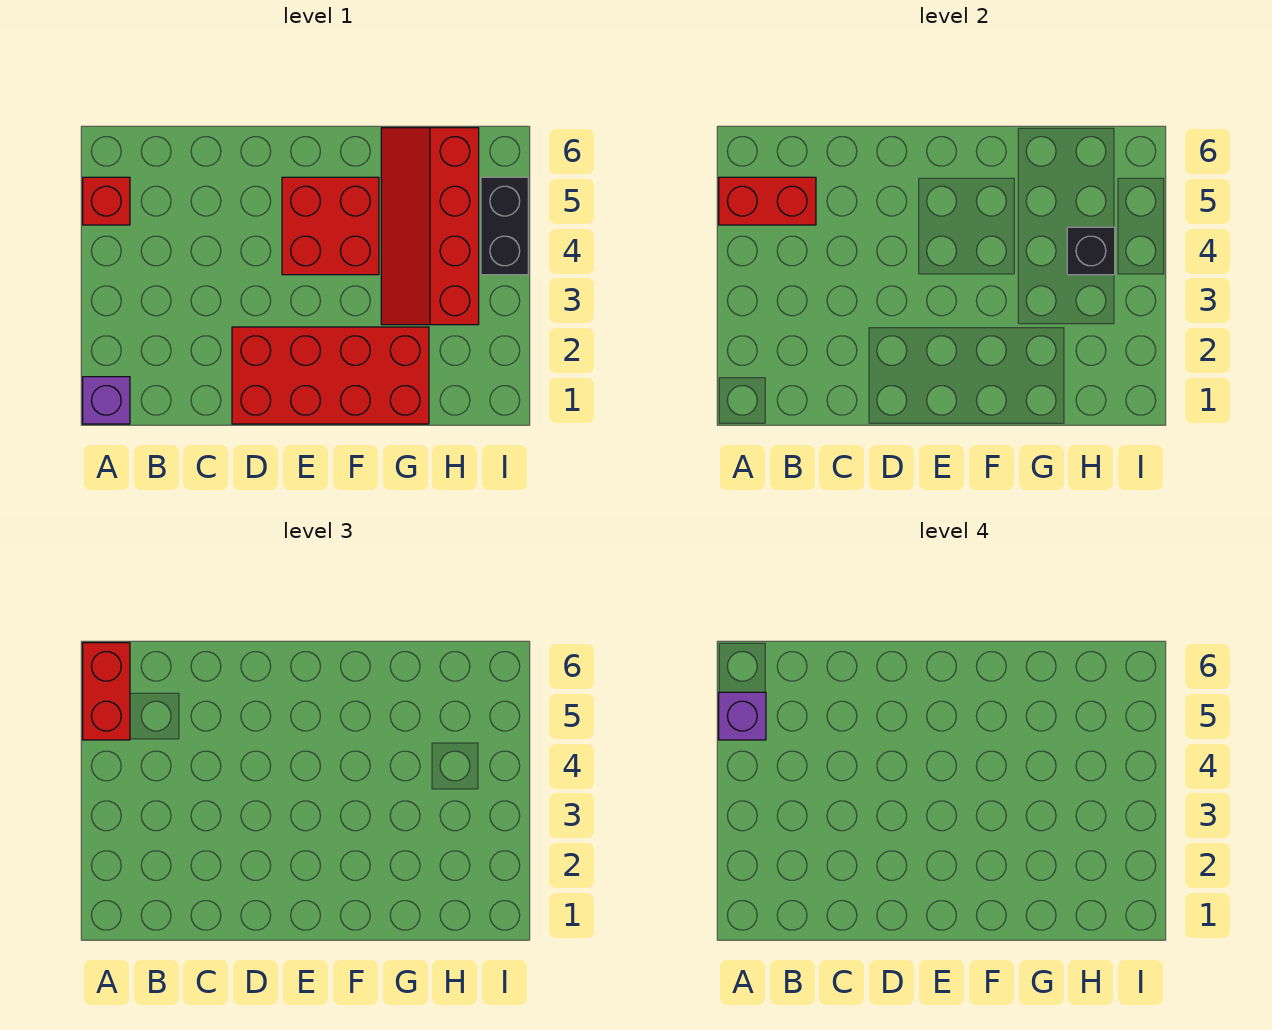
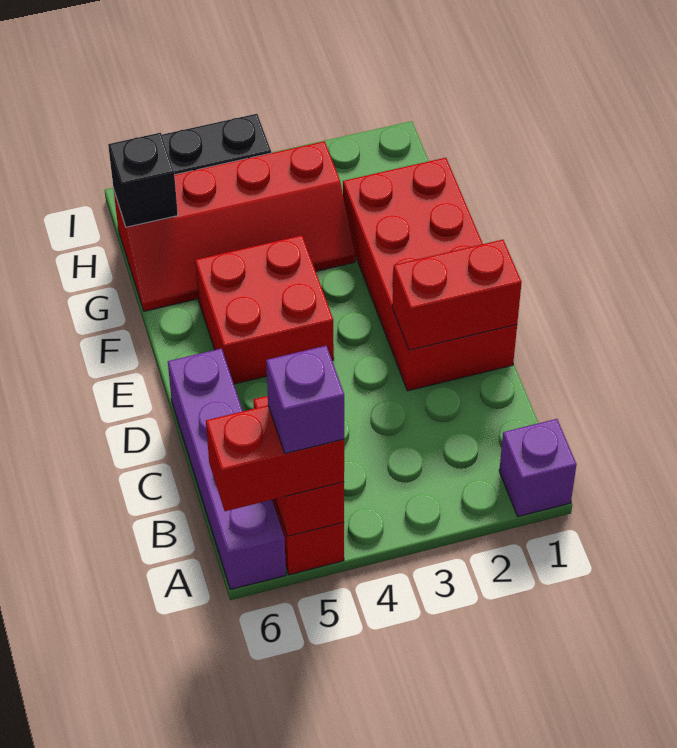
none -> purple 1x4 brick [168,349,286,590]
none -> red 1x2 brick [392,240,522,350]
black 1x1 brick [1067,227,1115,275] -> black 1x1 brick moved to [108,133,178,227]

